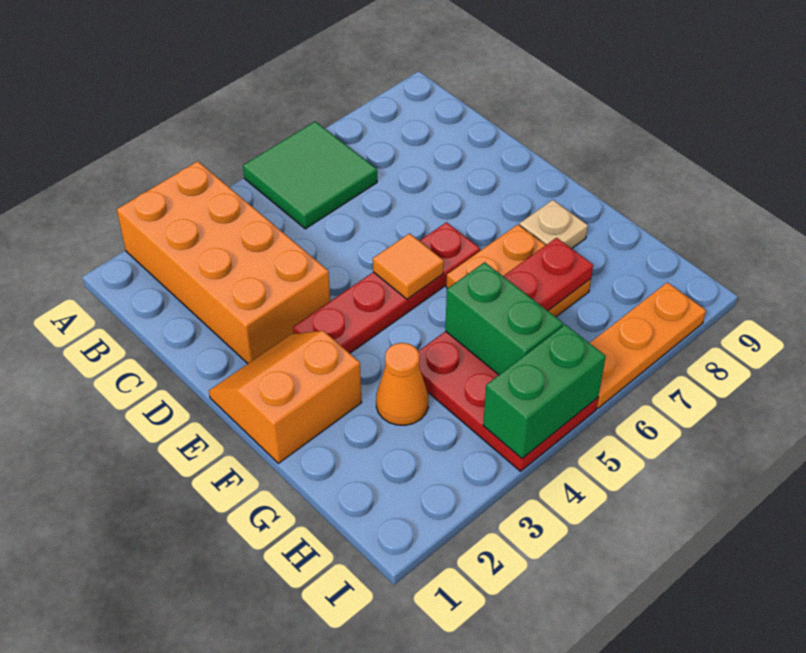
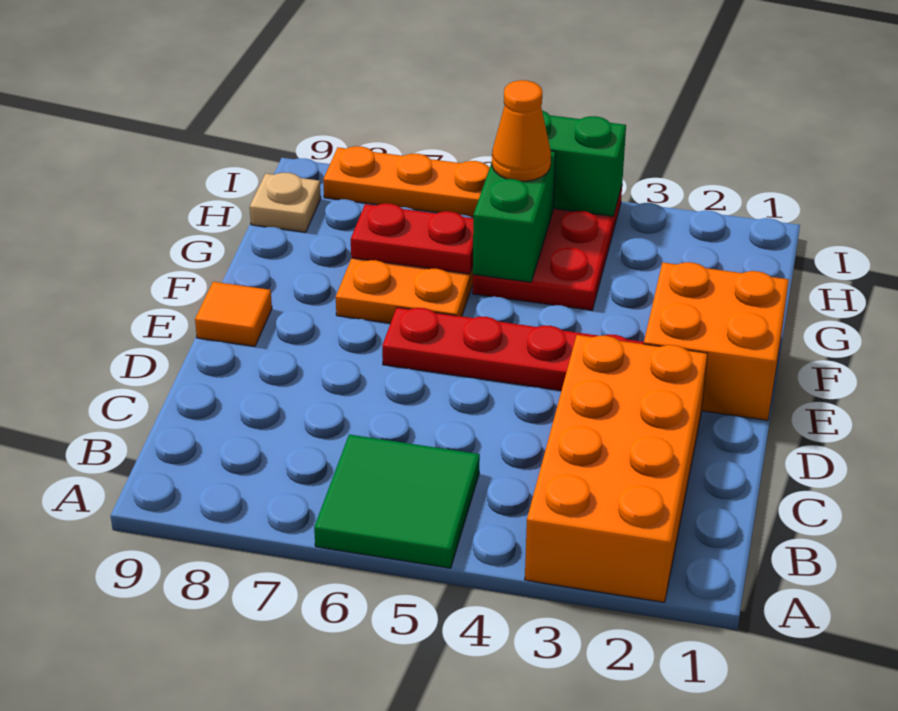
orange 2x2 slope [209,331,362,463] -> orange 2x2 brick [644,262,789,420]
orange 1x1 tile [373,234,444,299] -> orange 1x1 tile moved to [195,282,272,346]
tan 1x1 plate [520,200,588,249] -> tan 1x1 plate moved to [250,173,321,232]
orange 1x1 cone [376,343,429,425] -> orange 1x1 cone moved to [492,80,551,181]

